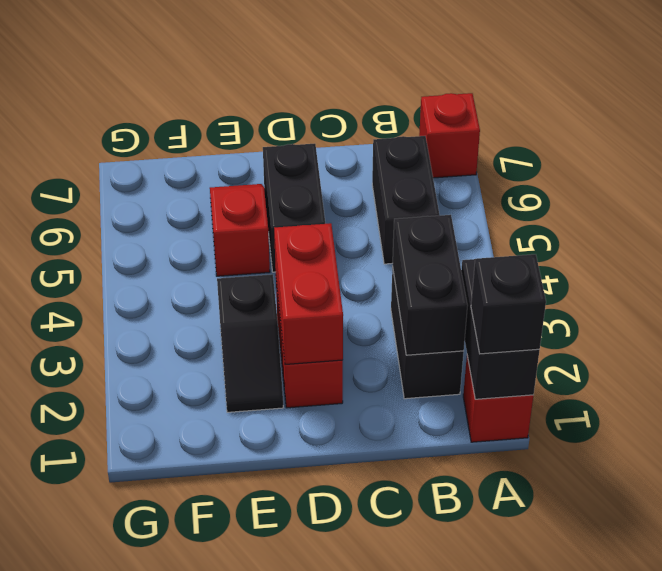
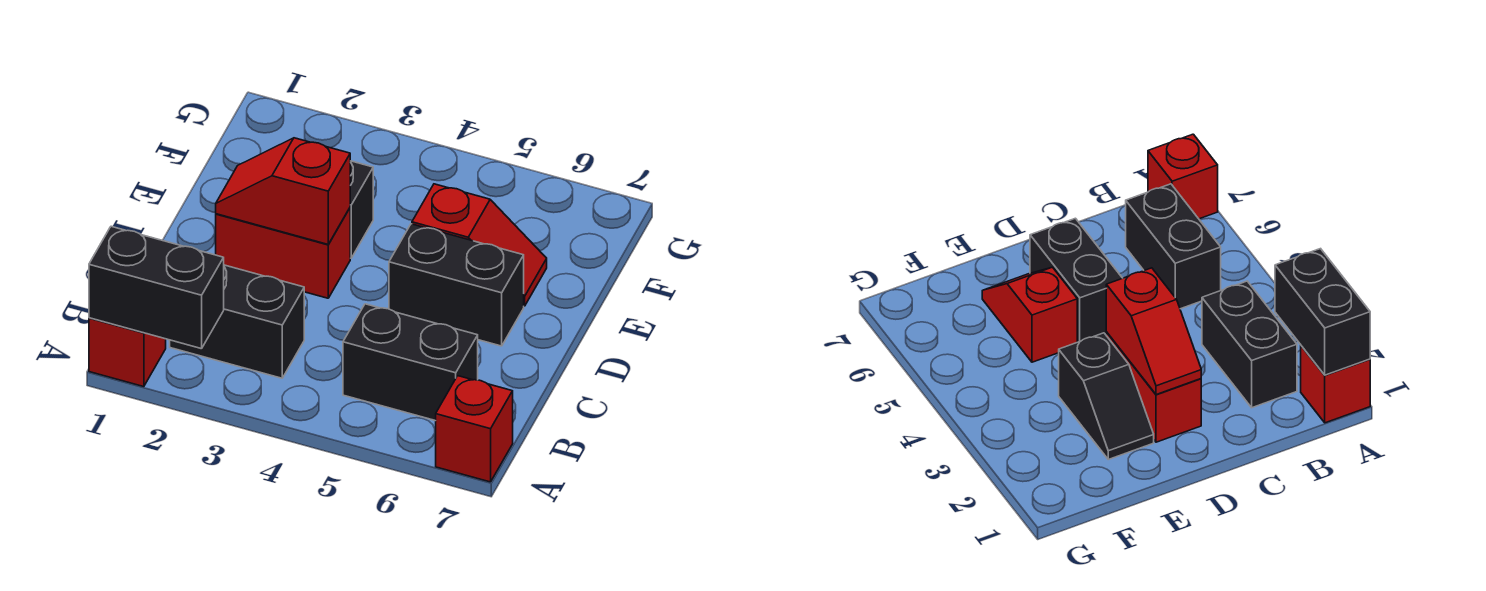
black 1x1 brick [471,254,546,354] -> none
black 1x2 brick [393,215,468,355] -> none
red 1x2 brick [274,223,343,364] -> red 1x2 slope [216,138,350,244]

